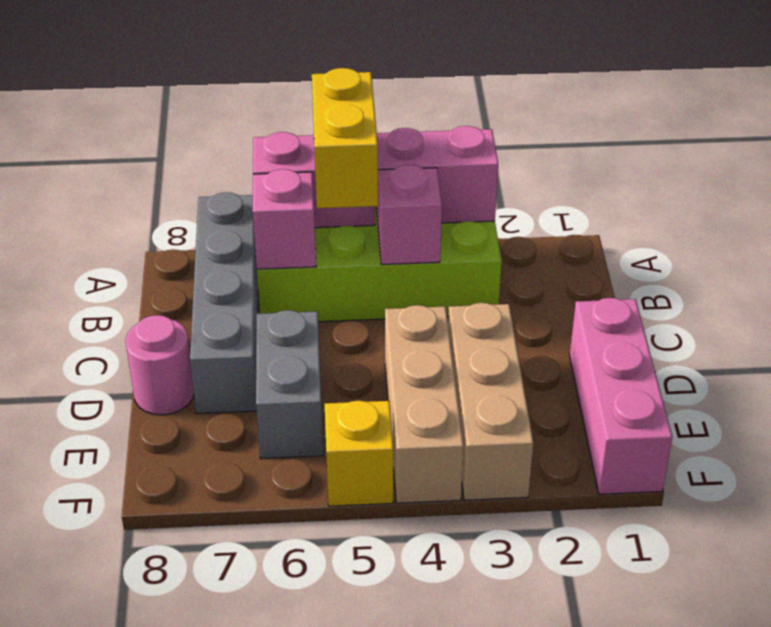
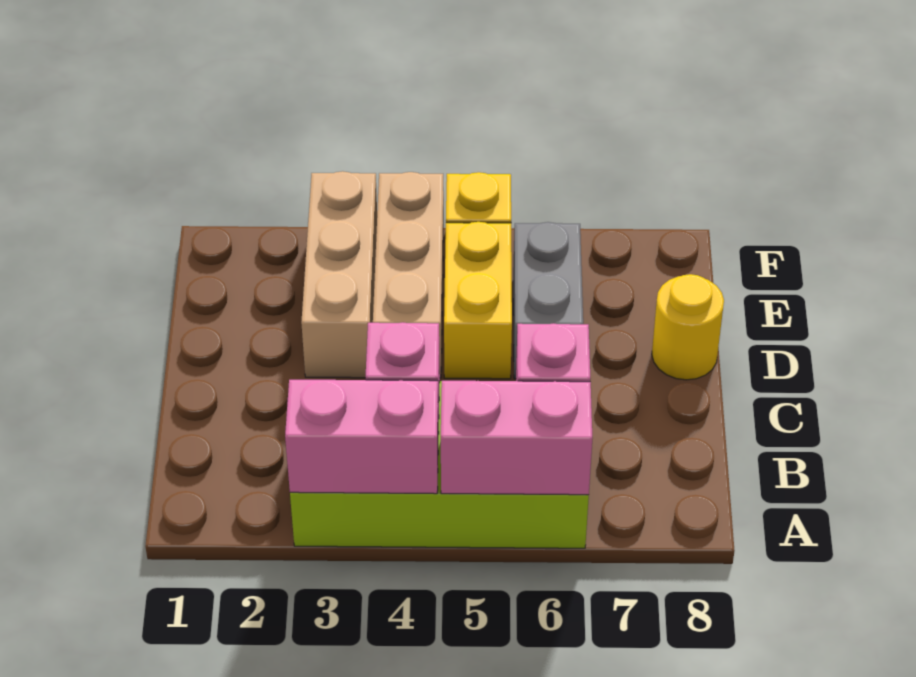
yellow 1x2 brick [312,68,378,208] -> yellow 1x2 brick moved to [444,222,512,379]
grey 1x4 brick [190,192,258,414] -> none
pink 1x3 brick [570,298,672,494] -> none
pink 1x1 round brick [125,315,194,415] -> yellow 1x1 round brick [652,274,724,380]

